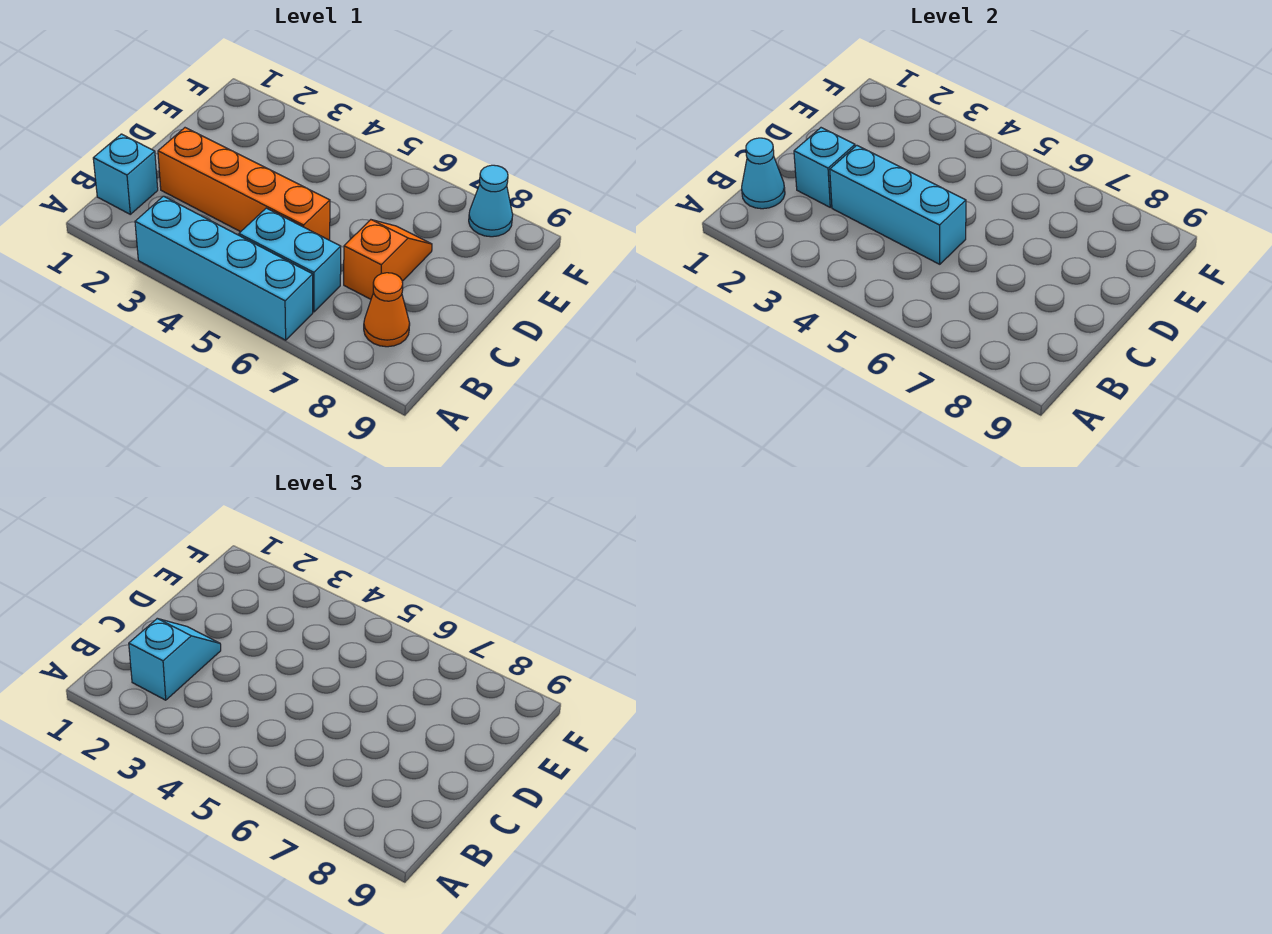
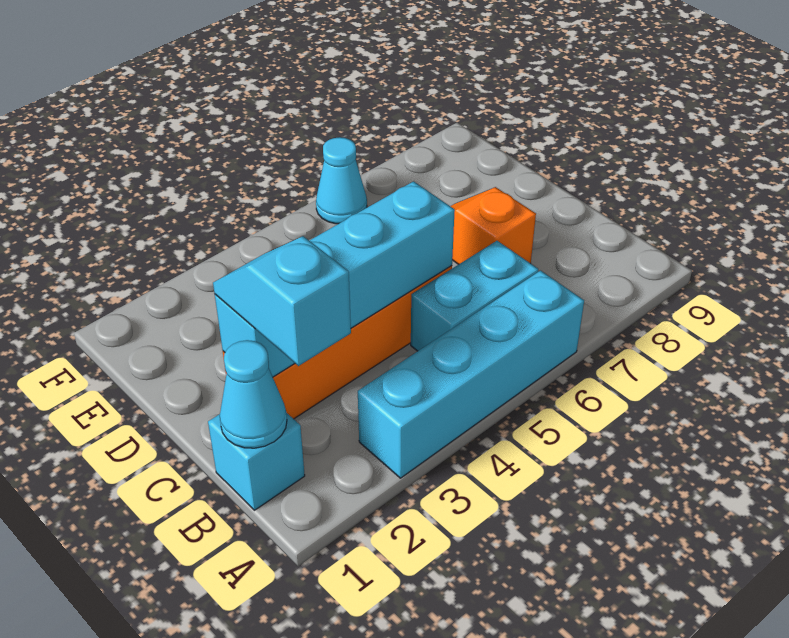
orange 1x1 cone [364,273,410,347] -> none
cyan 1x1 cone [469,165,513,237] -> cyan 1x1 cone moved to [316,137,367,224]

